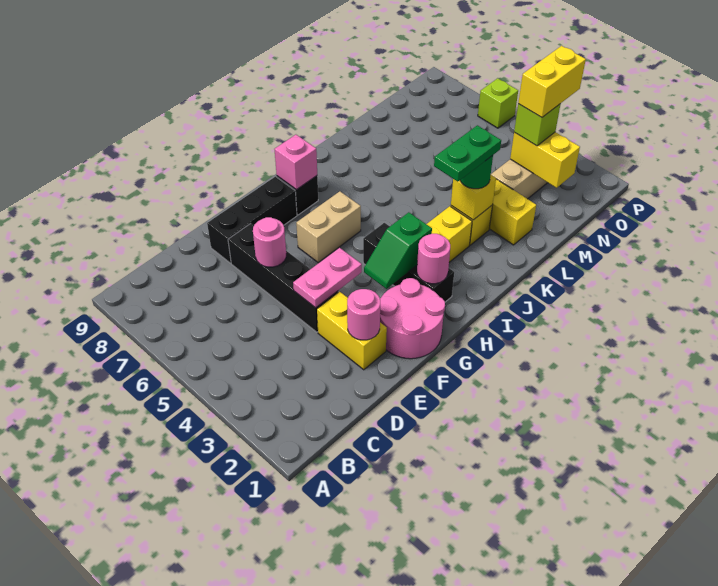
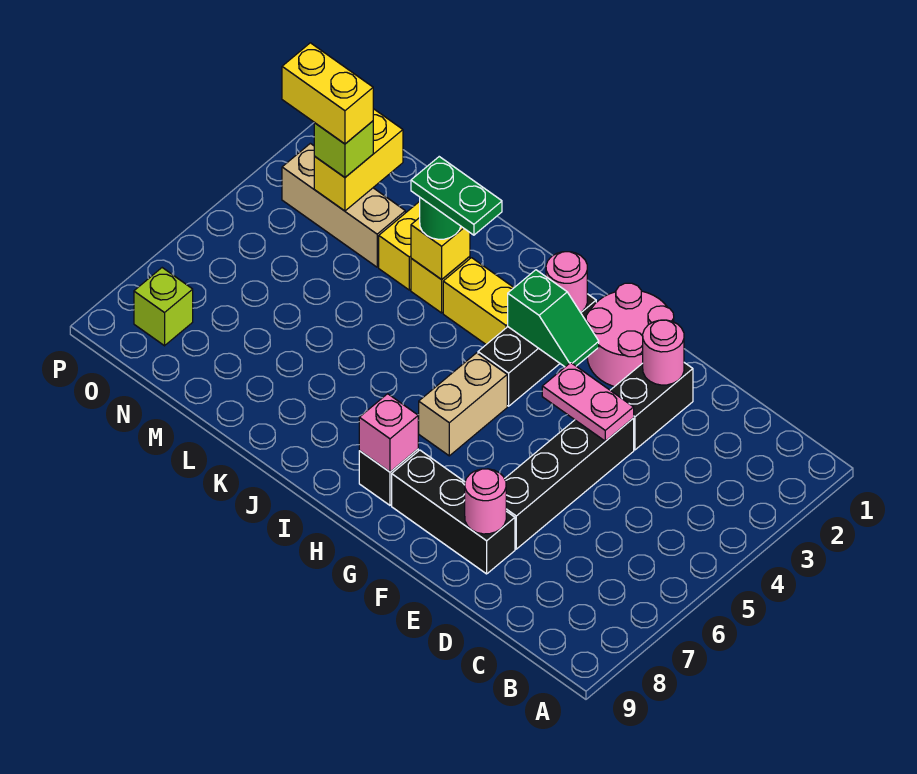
yellow 1x2 brick [317,292,387,370] -> black 1x2 brick [610,363,693,450]
pink 1x1 round brick [253,217,286,267] -> pink 1x1 round brick moved to [465,469,506,534]
tan 1x2 brick [296,191,361,262] -> tan 1x2 brick turned to [418,353,507,456]
lime 1x1 brick [478,78,518,128] -> lime 1x1 brick moved to [134,268,193,346]

